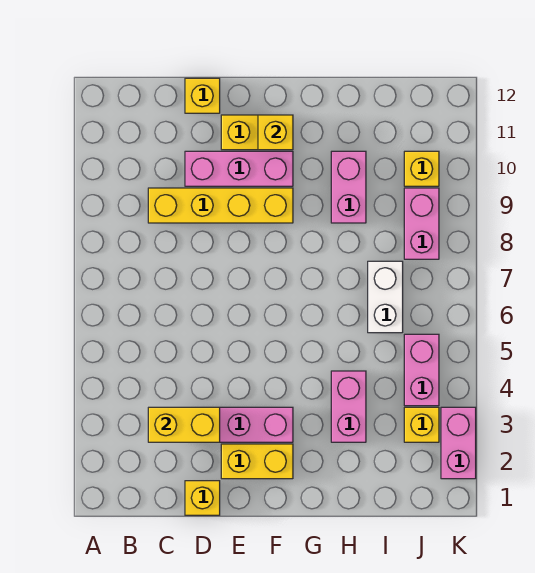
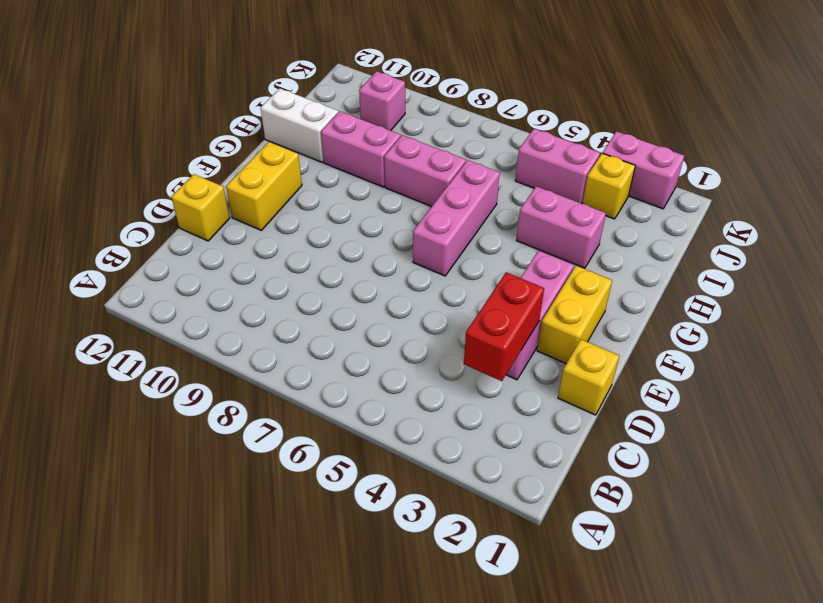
yellow 1x2 brick [148,407,220,442] -> red 1x2 brick [464,272,544,381]
yellow 1x4 brick [148,188,293,223] -> none
pink 1x3 brick [185,151,293,186] -> pink 1x3 brick moved to [413,160,500,276]
yellow 1x1 brick [258,115,293,150] -> none
white 1x2 brick [368,261,403,333] -> white 1x2 brick moved to [261,88,338,162]
pink 1x2 brick [404,188,439,259] -> pink 1x2 brick moved to [384,135,466,207]
yellow 1x1 brick [404,151,439,186] -> pink 1x1 brick [359,71,405,131]

